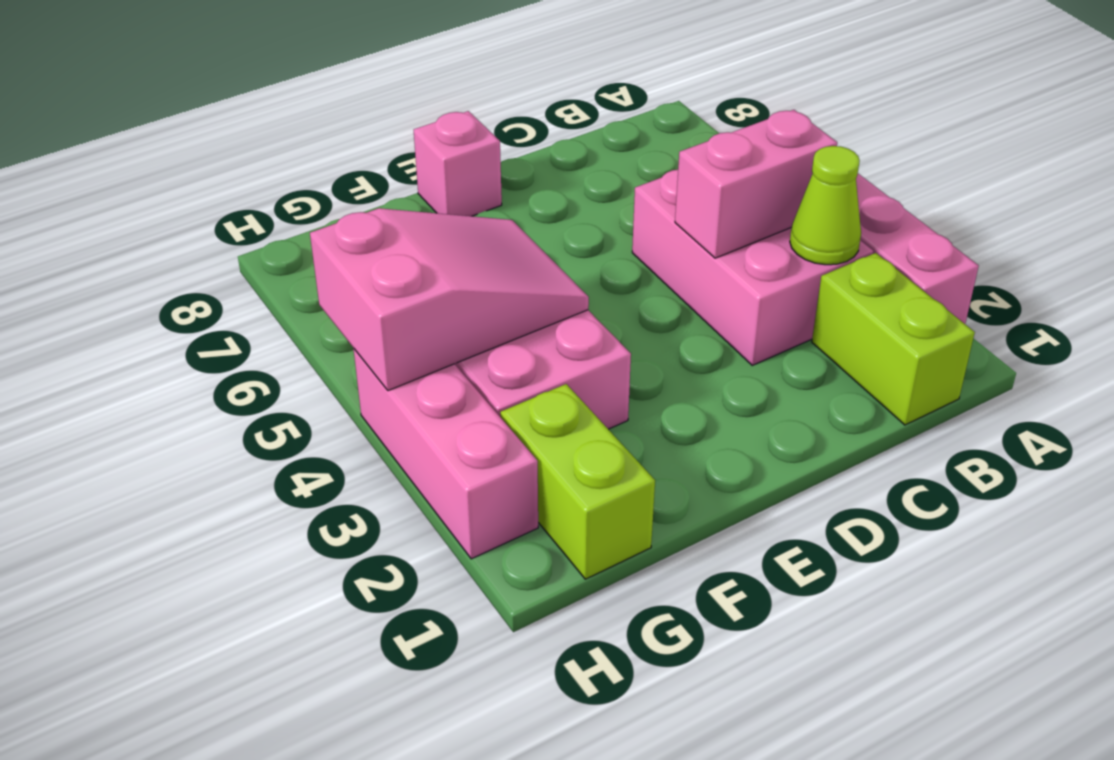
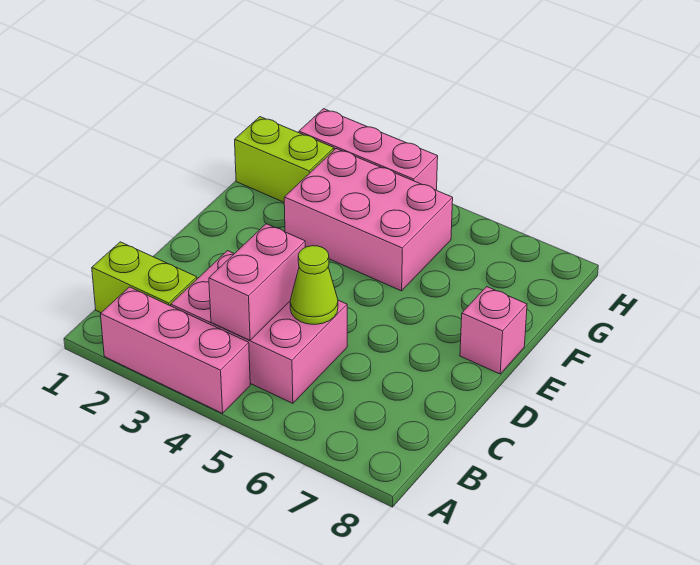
lime 1x1 cone [790,146,861,265] -> lime 1x1 cone moved to [290,246,338,324]
pink 2x3 slope [310,208,589,391] -> none

